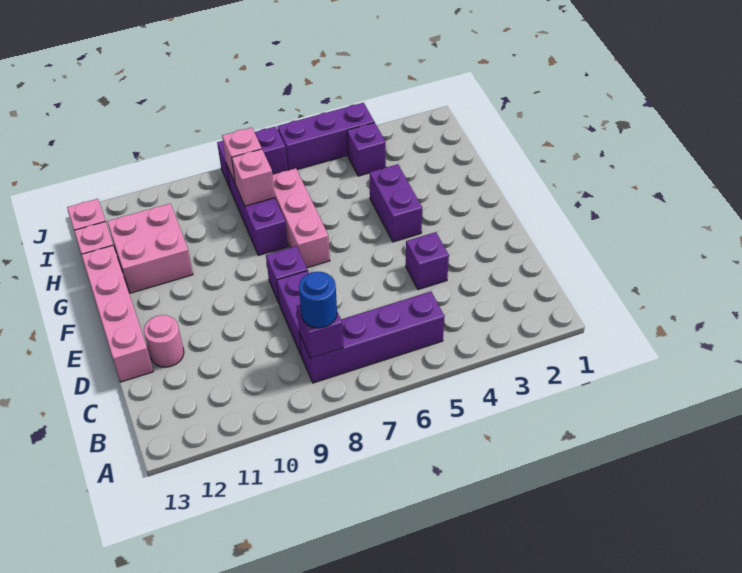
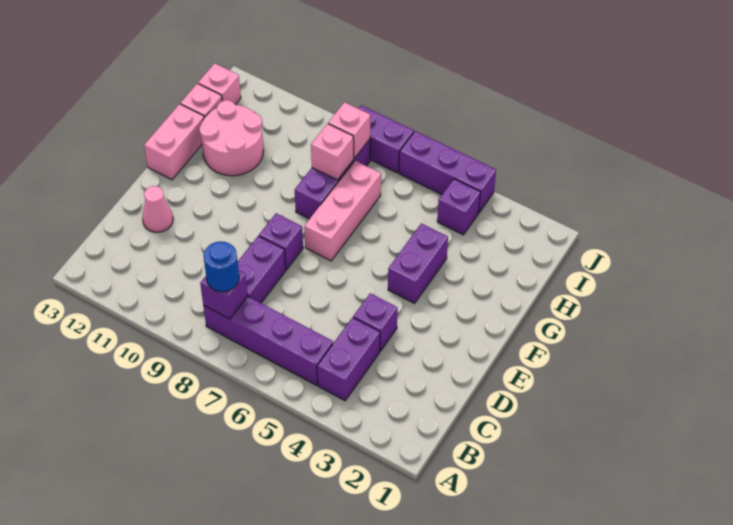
none -> purple 1x2 brick [317,317,380,401]
pink 1x1 round brick [144,315,184,367] -> pink 1x1 cone [142,186,173,232]
pink 1x4 brick [81,245,153,382] -> pink 1x2 brick [144,104,204,180]
pink 2x2 brick [107,203,193,293] -> pink 2x2 round brick [199,100,264,176]

